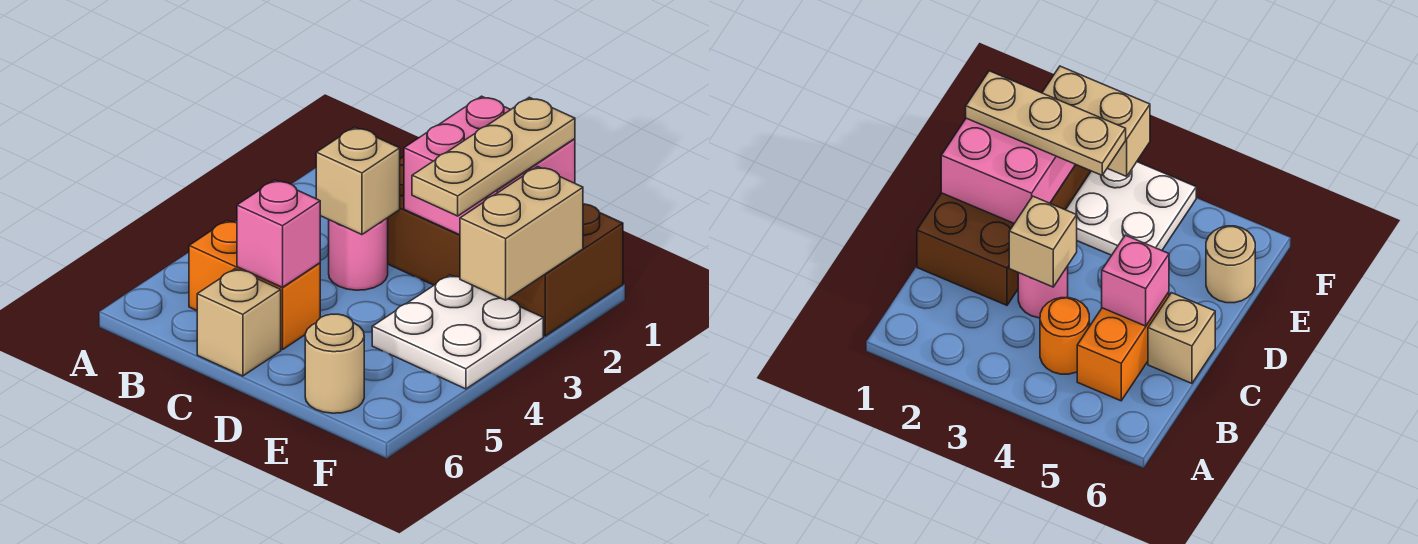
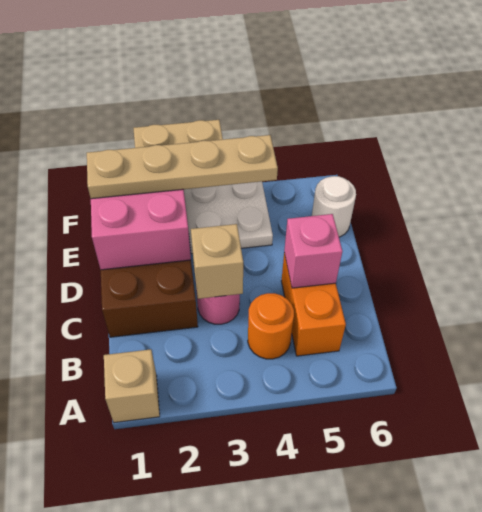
tan 1x1 brick [197,269,281,376] -> tan 1x1 brick moved to [104,349,160,423]
tan 1x3 plate [412,97,575,216] -> tan 1x4 plate [87,135,278,199]
tan 1x1 round brick [305,314,364,413] -> white 1x1 round brick [312,176,356,237]

